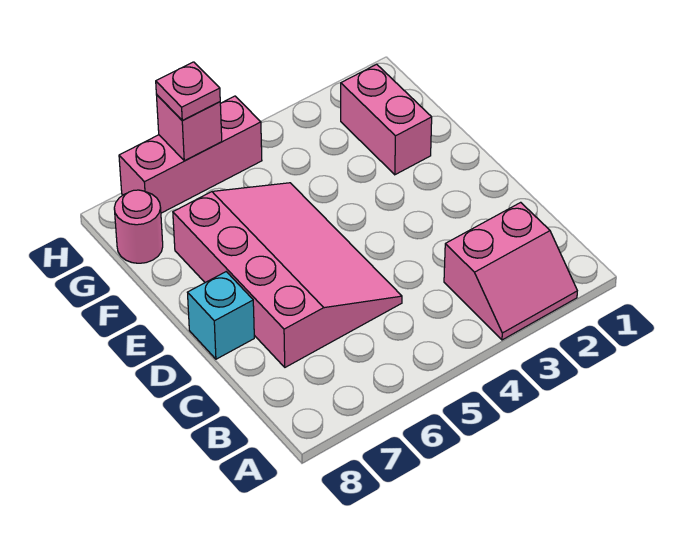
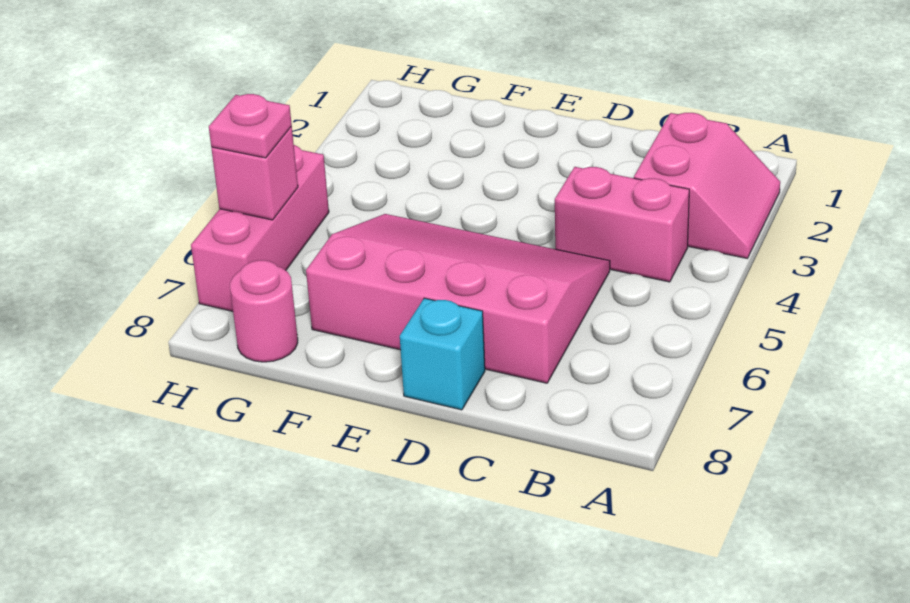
pink 1x2 brick [341,64,432,175] -> pink 1x2 brick moved to [555,167,689,282]

